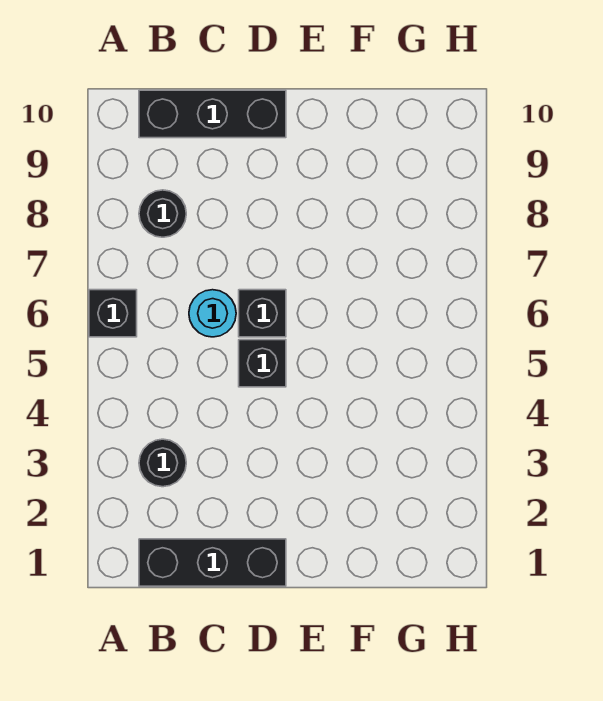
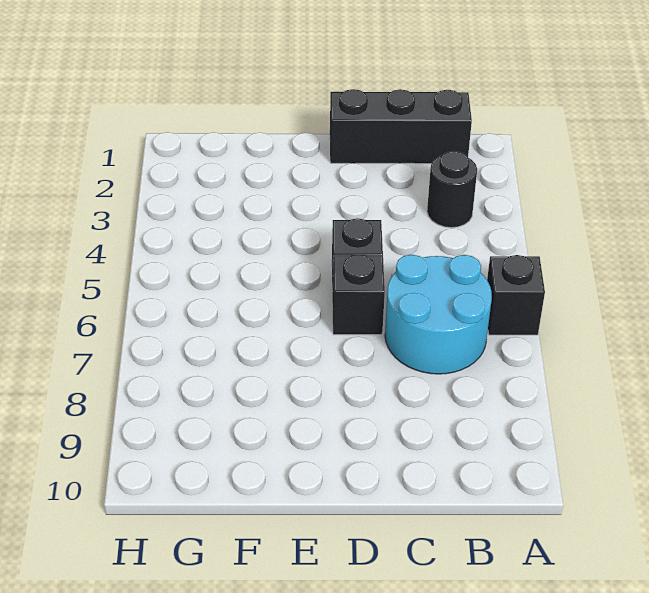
black 1x1 round brick [139,190,186,237] -> none
black 1x3 brick [139,90,286,138] -> none
cyan 1x1 round brick [189,290,236,337] -> cyan 2x2 round brick [385,255,492,374]

